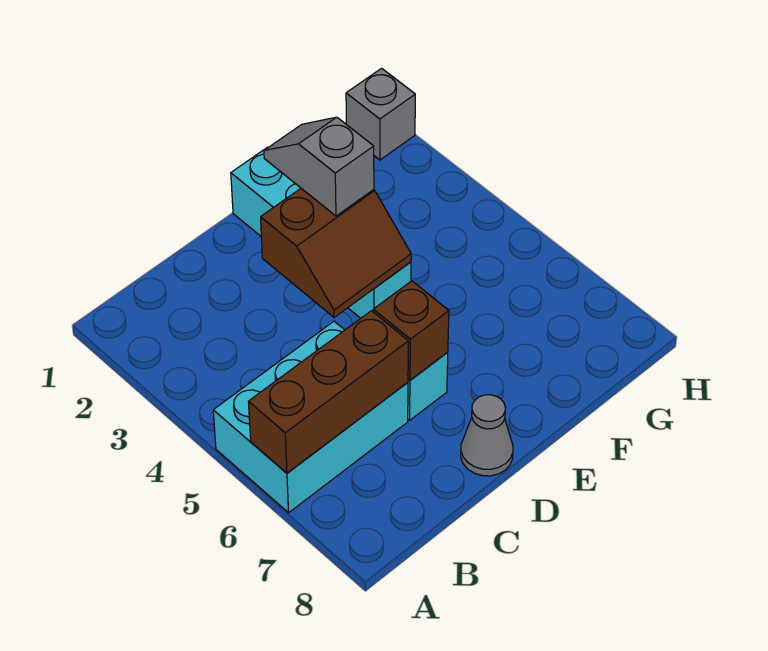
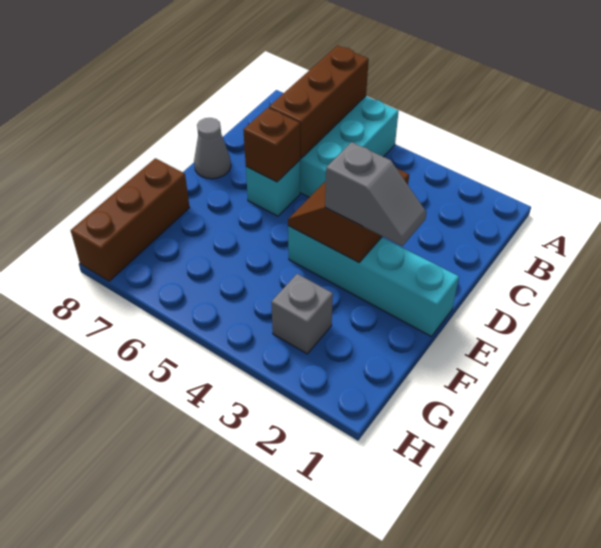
none -> brown 1x3 brick [71,158,190,281]
grey 1x1 brick [346,68,415,160] -> grey 1x1 brick moved to [271,274,333,354]

